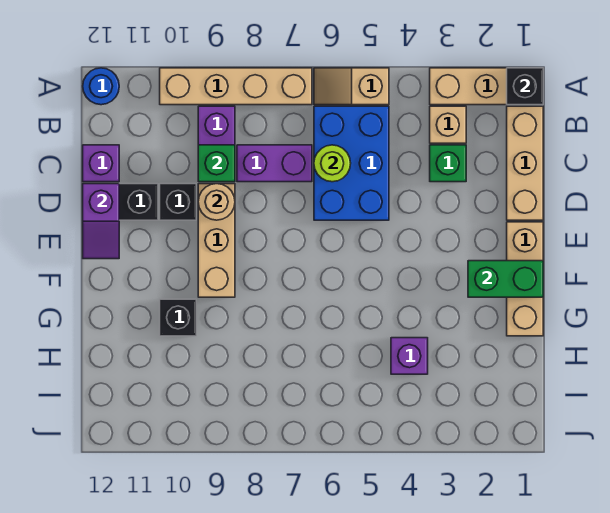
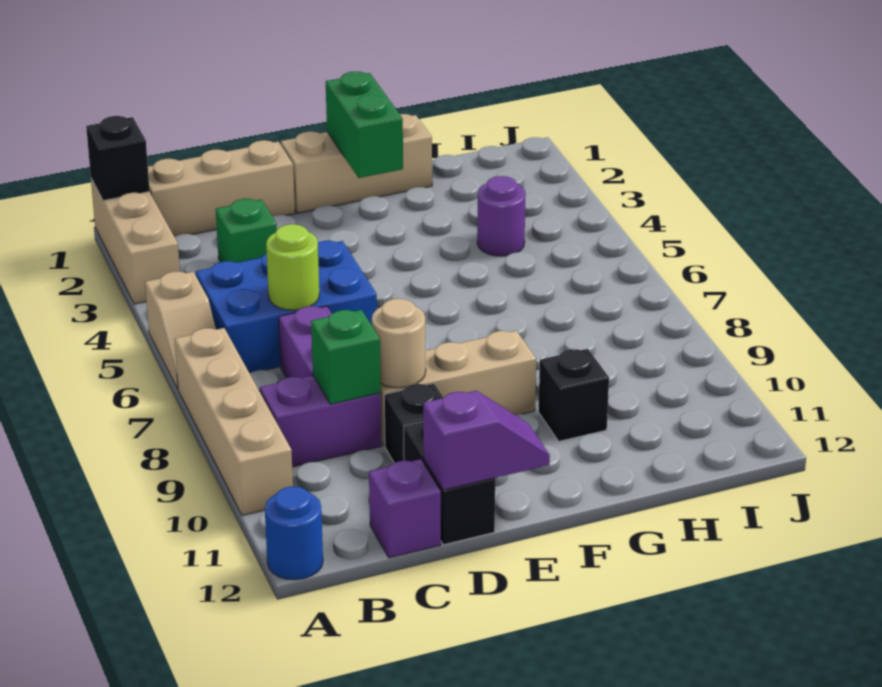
tan 1x1 brick [430,106,466,143] -> none
purple 1x1 brick [391,338,428,374] -> purple 1x1 round brick [477,176,526,256]

